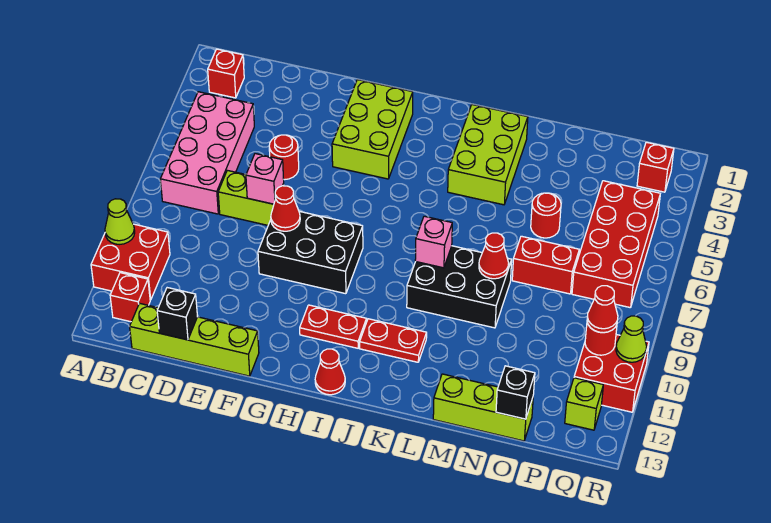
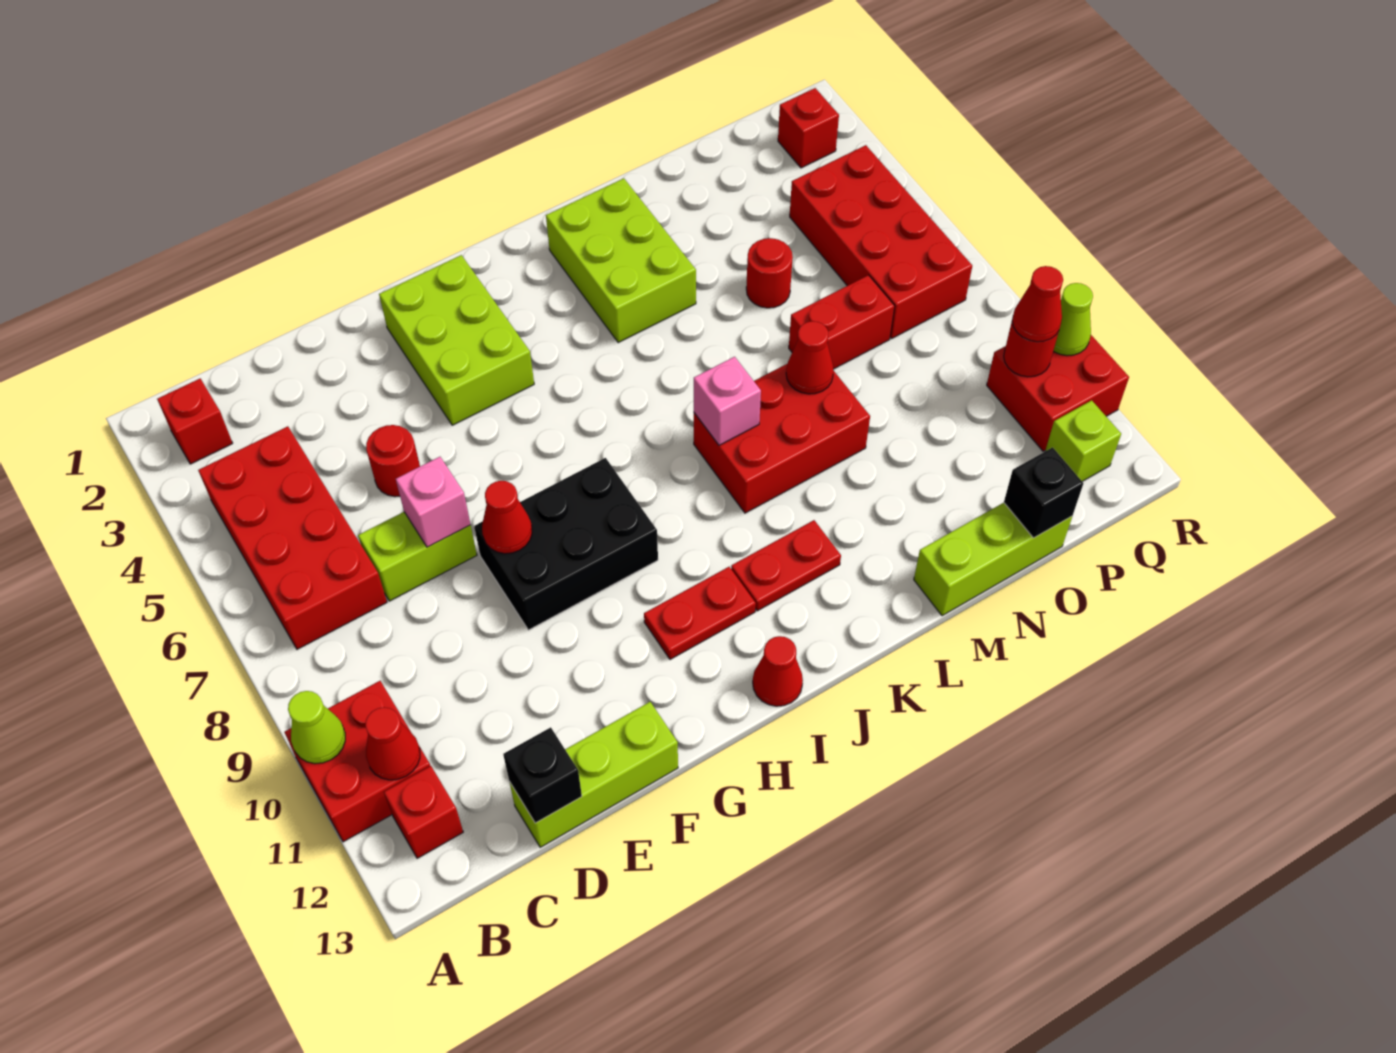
pink 2x4 brick [160,92,254,214] -> red 2x4 brick [198,426,387,649]
none -> red 1x1 cone [365,707,420,780]
lime 1x4 brick [130,303,259,376] -> lime 1x3 brick [510,702,678,847]
black 2x3 brick [407,246,512,328] -> red 2x3 brick [694,364,870,513]

